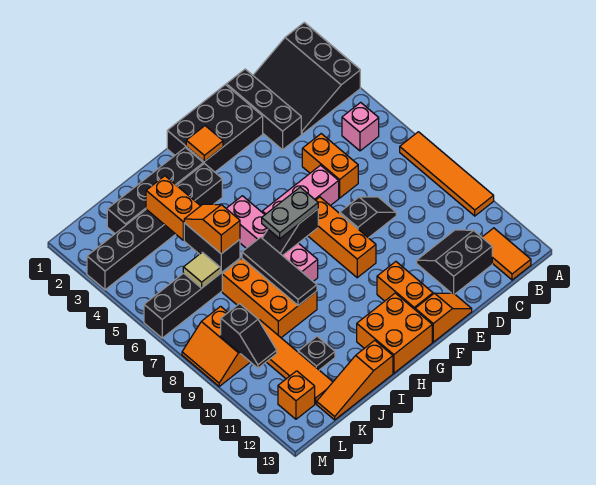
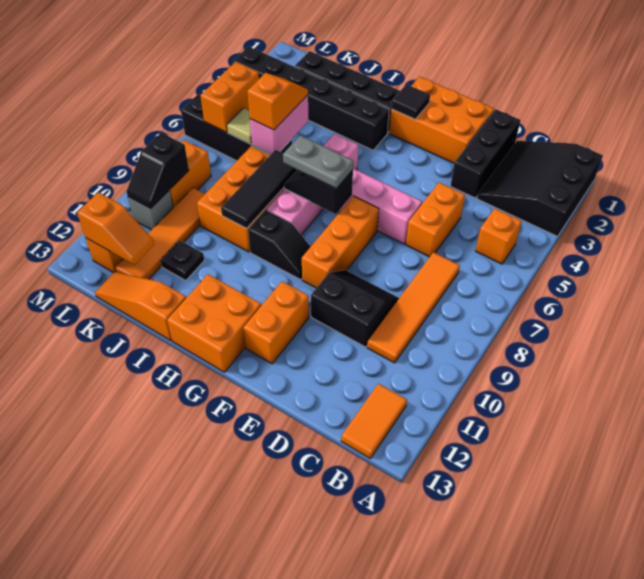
orange 1x4 tile [400,132,494,216] -> orange 1x4 tile moved to [367,252,460,363]
pink 1x1 brick [342,102,379,151] -> orange 1x1 brick [476,209,522,264]
black 2x2 slope [417,230,492,294] -> black 2x2 slope moved to [311,270,399,347]
black 1x2 slope [340,197,396,238] -> black 1x2 slope moved to [248,210,310,280]
black 2x3 brick [167,85,263,172] -> orange 2x3 brick [389,77,494,163]
orange 1x2 slope [415,293,472,342] -> orange 1x2 slope moved to [77,192,154,265]
orange 1x1 tile [186,126,223,162] -> black 1x1 tile [391,84,430,119]
orange 1x2 brick [146,176,200,240] -> orange 1x2 brick moved to [200,62,259,132]
black 1x2 brick [184,223,240,273] -> pink 1x2 brick [250,95,308,154]
none -> grey 1x1 brick [128,190,173,230]

